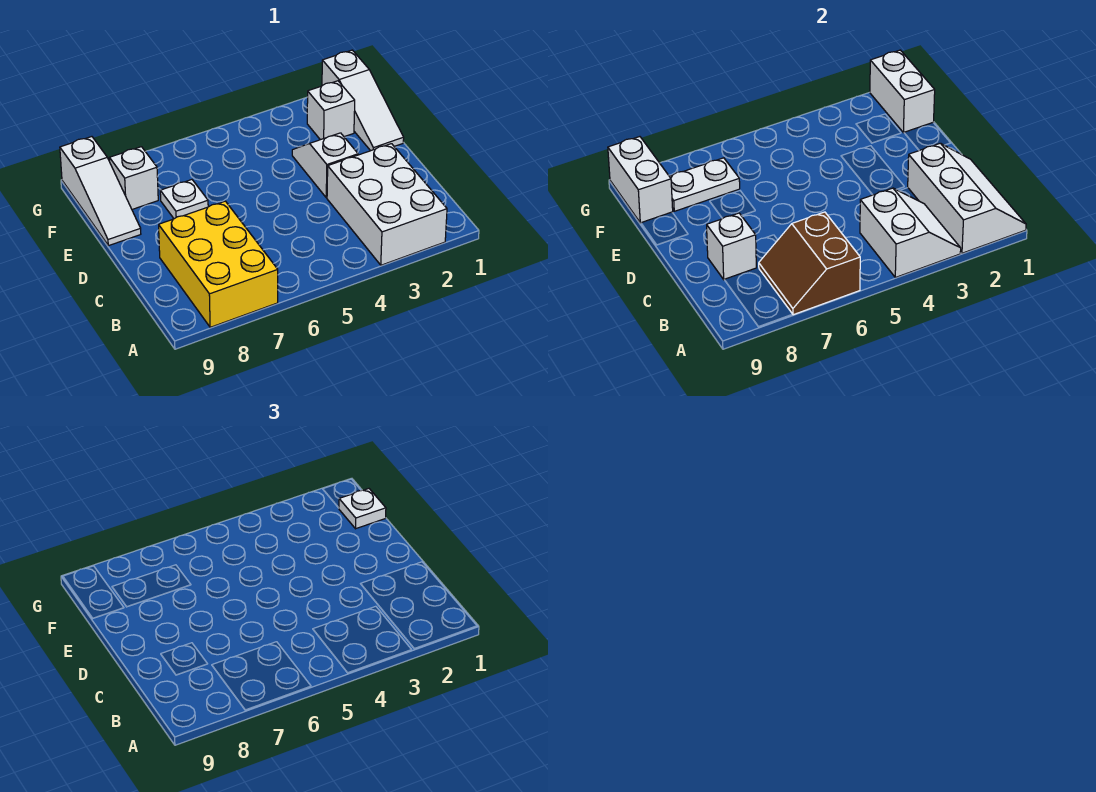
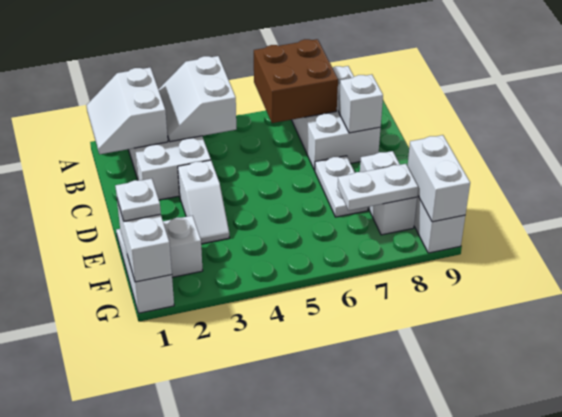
white 2x3 slope [908,143,1026,253] -> white 2x2 slope [86,67,168,154]
brown 2x2 slope [759,212,860,315] -> brown 2x2 brick [254,39,338,123]
yellow 2x3 brick [159,201,278,327] -> white 2x3 brick [292,66,380,170]
white 1x1 plate [160,180,208,219] -> white 1x2 plate [315,156,368,217]
white 1x1 brick [110,147,158,209] -> white 1x2 brick [360,151,417,235]

